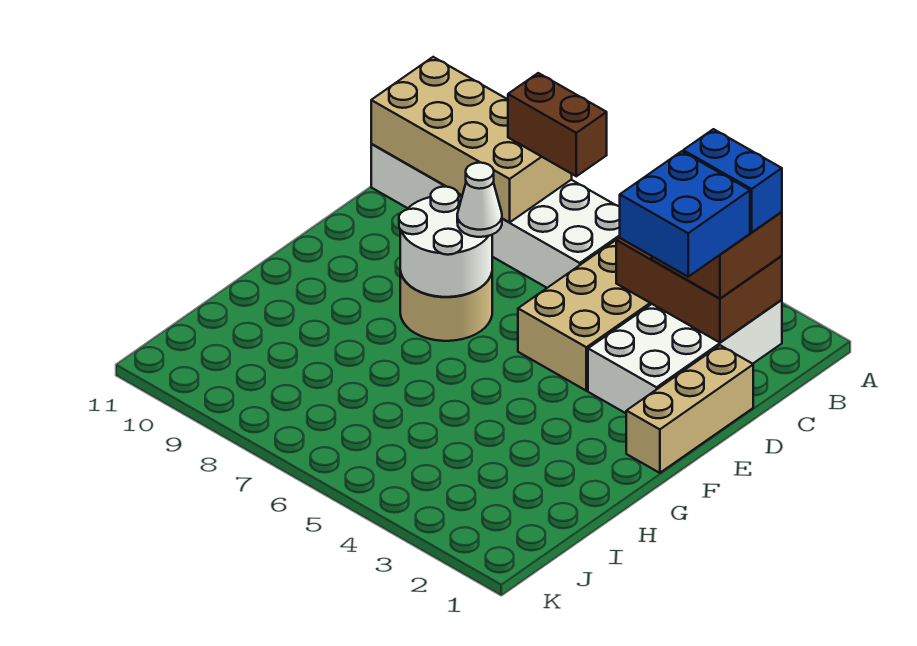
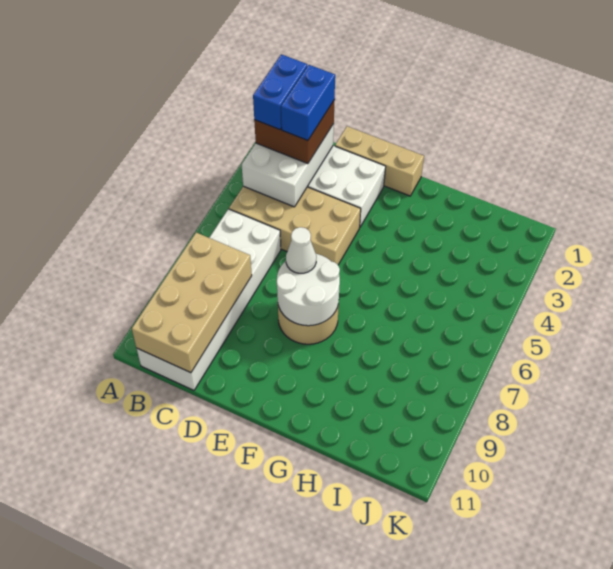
brown 2x3 brick [616,238,782,343] -> white 2x3 brick [242,124,334,207]
brown 1x2 brick [508,73,607,176] -> none
blue 2x2 brick [620,151,750,277] -> blue 1x2 brick [281,65,335,141]

